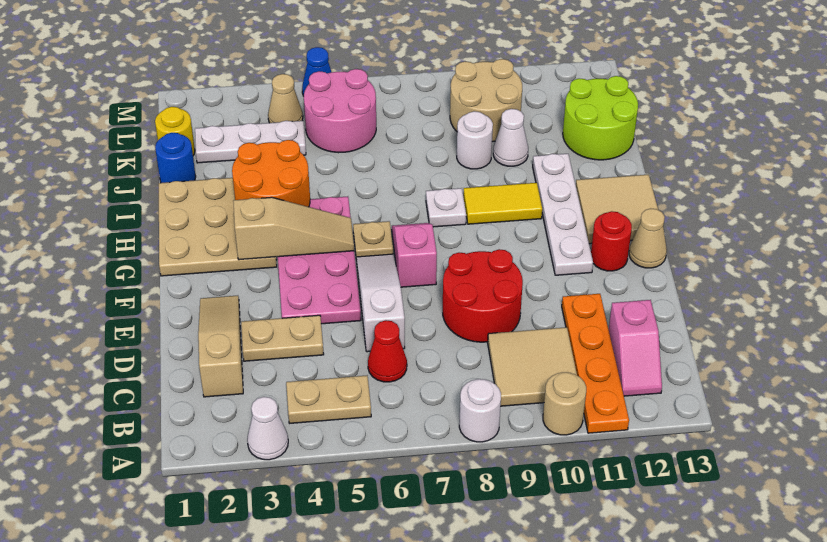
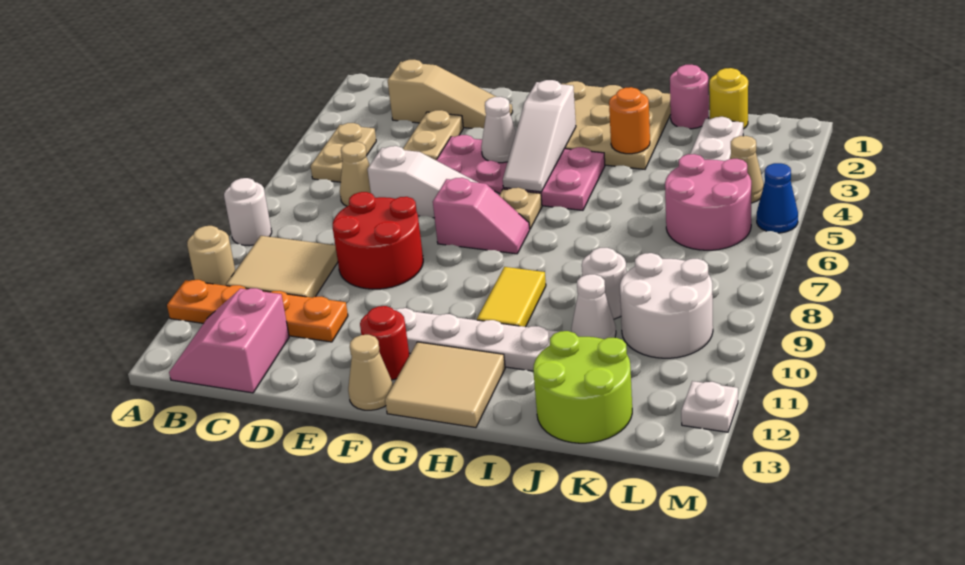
white 1x1 cone [247,397,288,460] -> white 1x1 cone moved to [481,97,516,163]
pink 1x2 slope [609,300,662,396] -> pink 2x2 slope [169,288,289,393]
red 1x1 cone [368,320,407,382] -> tan 1x1 cone [340,142,371,206]
tan 1x3 slope [233,197,354,260] -> white 1x3 slope [503,80,576,192]
orange 2x2 round brick [232,140,310,207] -> orange 1x1 round brick [609,87,650,154]
white 1x1 plate [426,188,466,227] -> white 1x1 plate moved to [681,381,738,432]
blue 1x1 round brick [155,133,196,183] -> pink 1x1 round brick [670,65,709,129]
tan 2x2 round brick [450,59,522,142] -> white 2x2 round brick [620,253,713,358]

